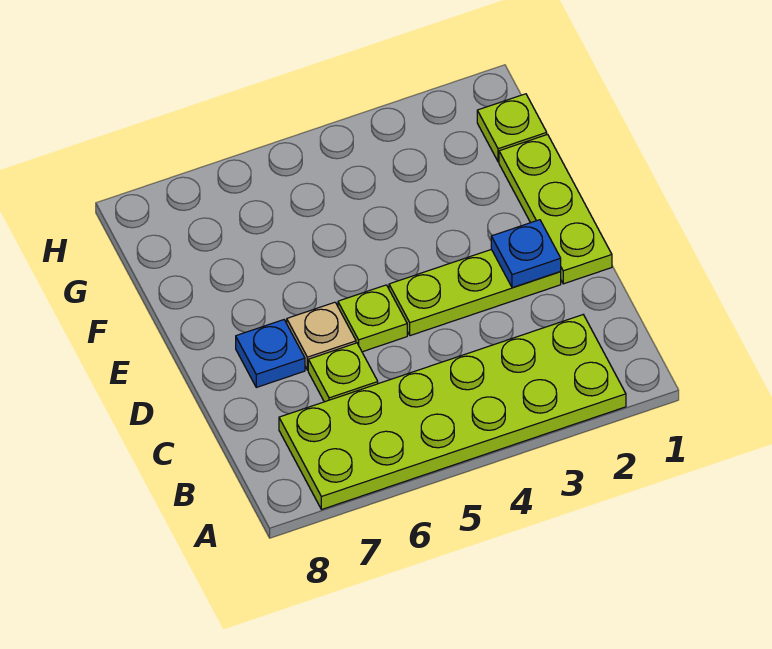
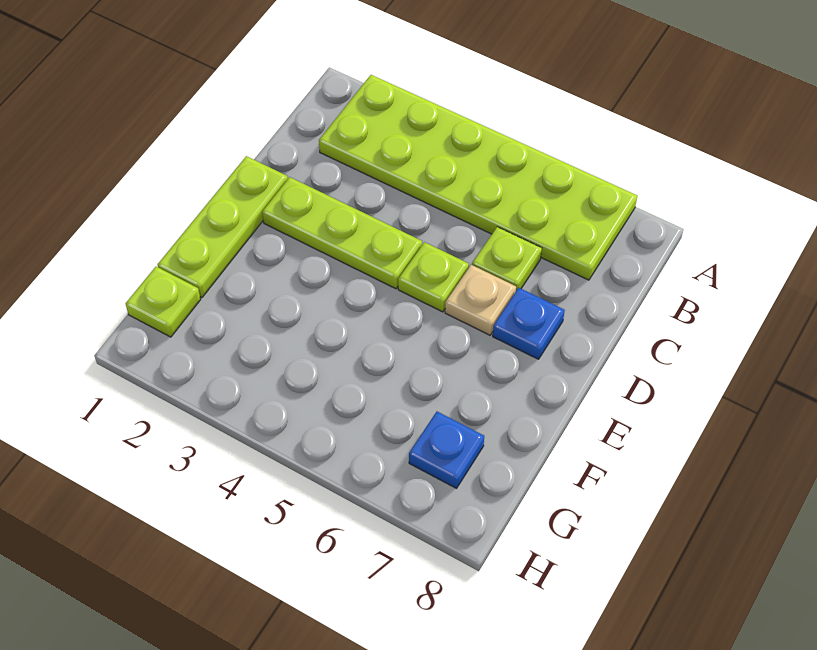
blue 1x1 plate [491,220,561,288] -> blue 1x1 plate moved to [409,412,484,488]

